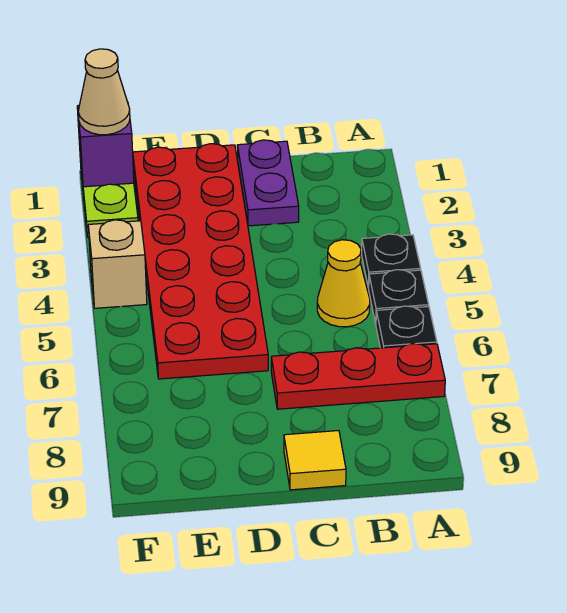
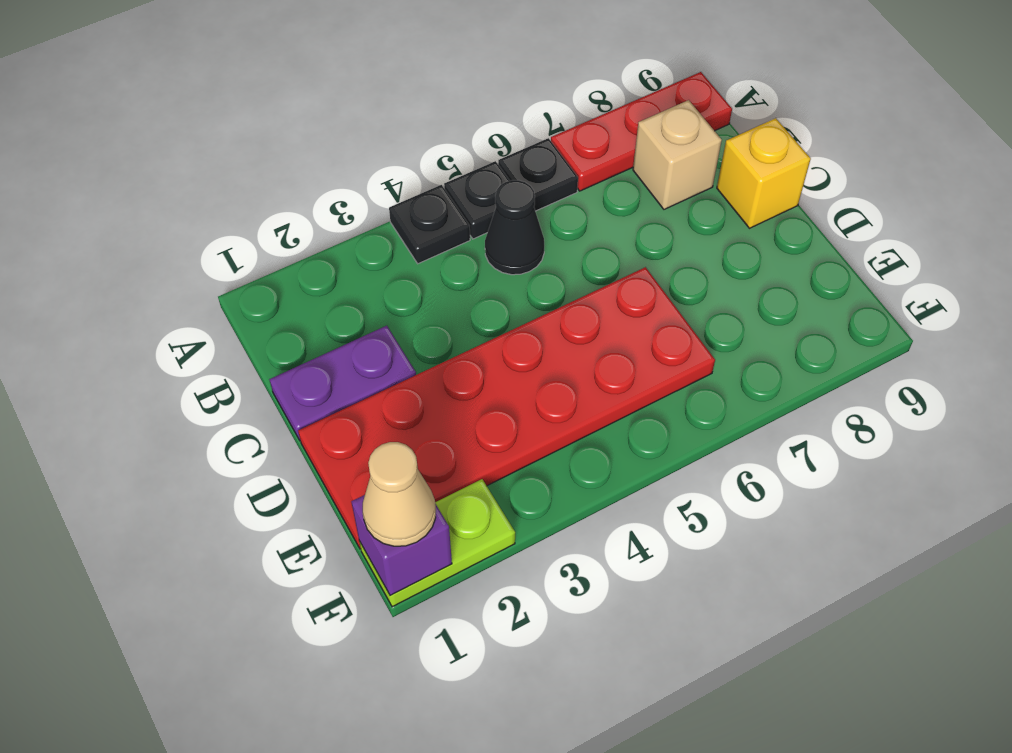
red 1x3 plate [271,344,445,409] -> red 1x3 plate turned to [551,72,732,191]
yellow 1x1 cone [317,240,370,327] -> black 1x1 cone [485,180,544,275]
yellow 1x1 tile [284,431,346,490] -> yellow 1x1 brick [717,118,811,228]
tan 1x1 brick [88,220,147,308] -> tan 1x1 brick moved to [633,100,722,209]

